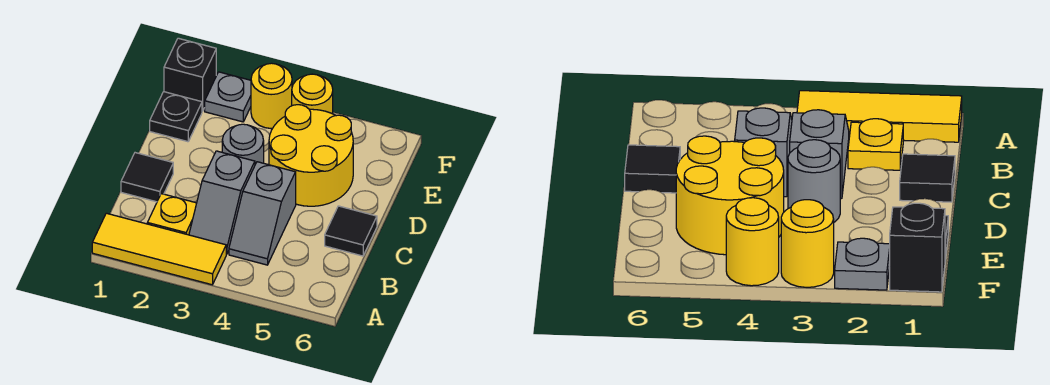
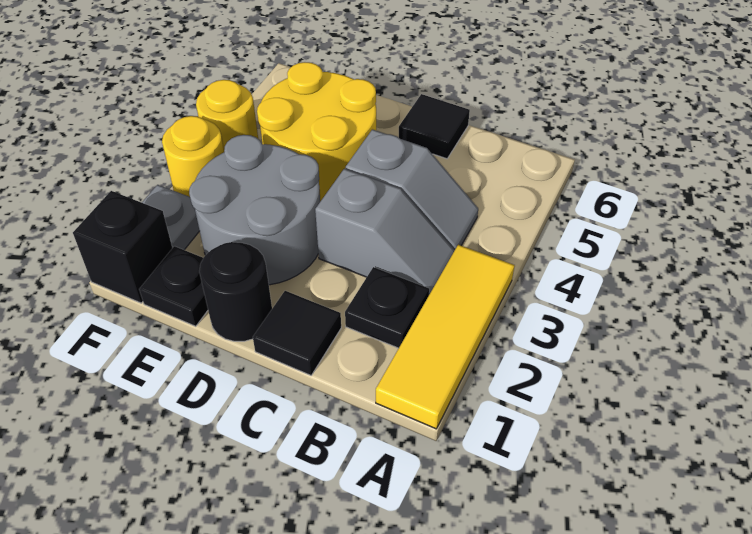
yellow 1x1 plate [147,194,197,235] -> black 1x1 plate [345,267,429,348]
none -> black 1x1 round brick [199,242,272,341]
grey 1x1 round brick [222,124,264,164] -> grey 2x2 round brick [189,135,320,285]

